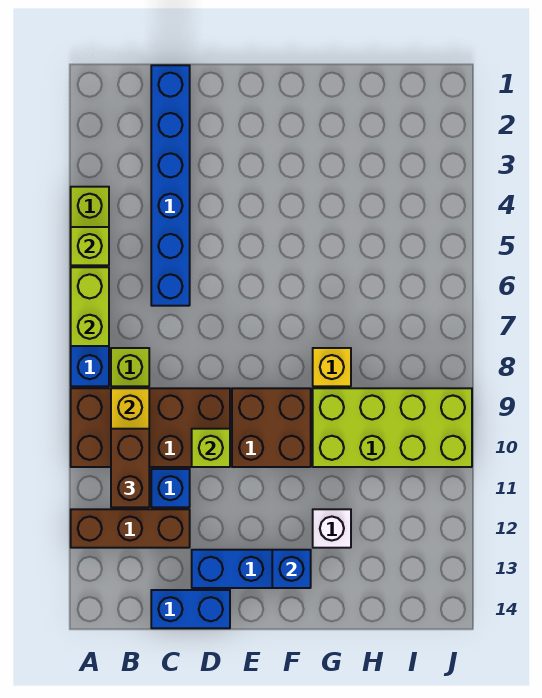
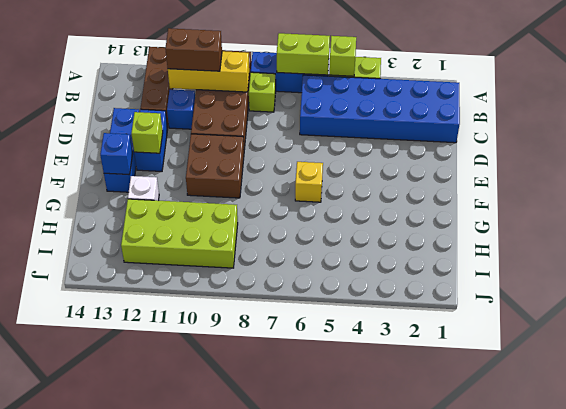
blue 1x6 brick [151,65,190,306] -> blue 2x6 brick [300,75,460,143]
blue 1x2 brick [151,590,230,628] -> blue 1x2 brick moved to [134,109,168,171]
lime 1x1 brick [192,429,230,467] -> lime 1x1 brick moved to [131,112,163,153]
yellow 1x1 brick [313,348,351,386] -> yellow 1x1 brick moved to [295,162,323,202]
lime 2x4 brick [313,388,472,467] -> lime 2x4 brick turned to [121,199,238,268]

